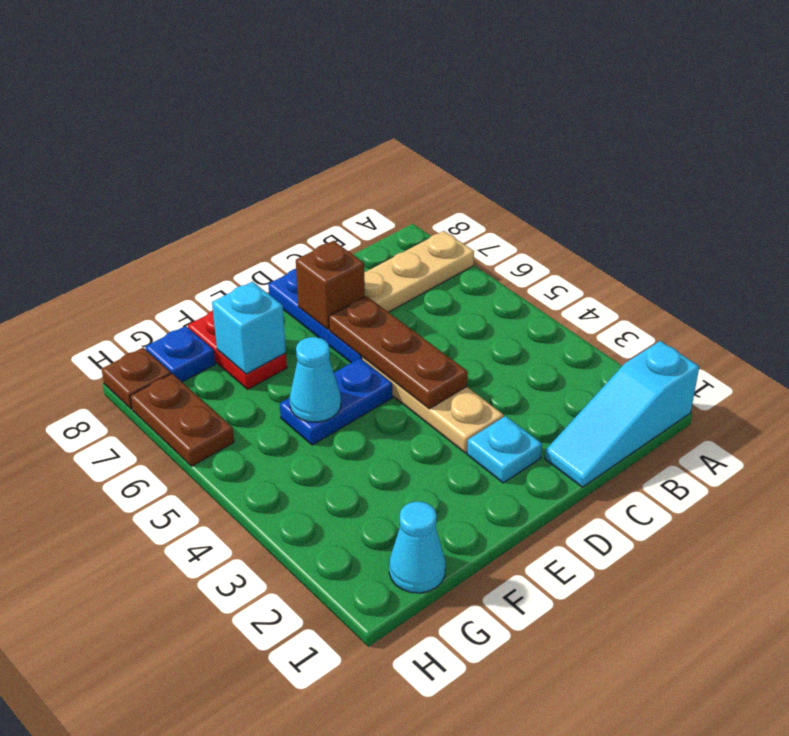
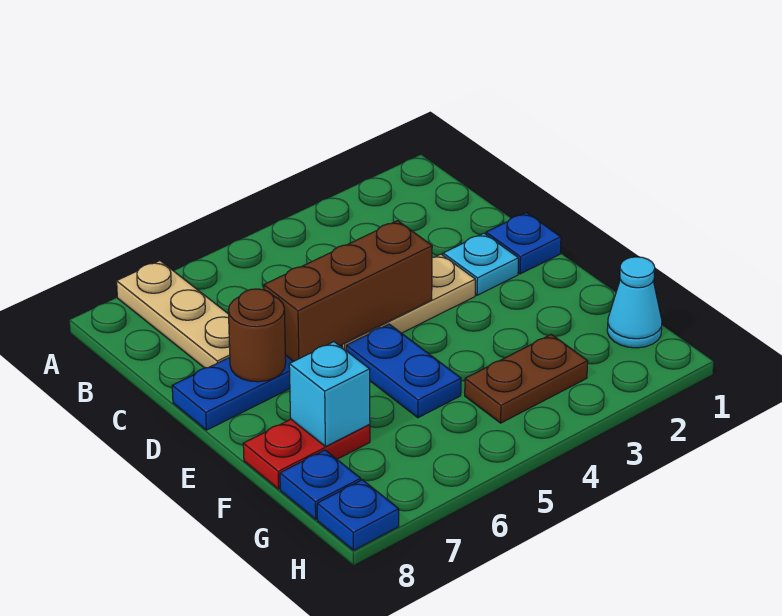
cyan 1x3 slope [545,341,699,487] -> none
none -> blue 1x1 plate [486,213,561,274]
brown 1x3 plate [329,296,468,409] -> brown 1x3 brick [264,221,432,362]
brown 1x1 brick [296,241,365,330] -> brown 1x1 round brick [228,289,286,382]
cyan 1x1 cone [289,337,341,422] -> none
brown 1x2 plate [130,374,234,466] -> brown 1x2 plate moved to [465,334,588,423]
brown 1x1 plate [101,348,171,409] -> blue 1x1 plate [317,480,399,550]

